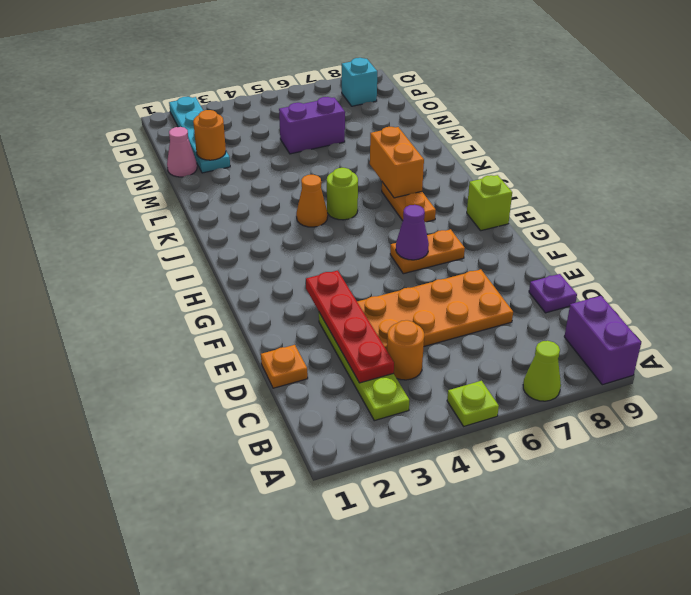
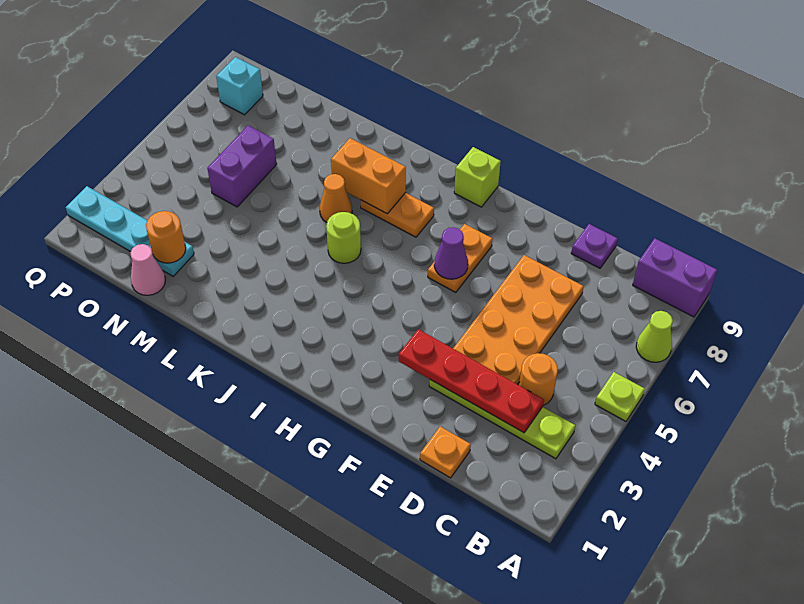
orange 1x1 cone [296,175,328,227] -> orange 1x1 cone moved to [320,174,352,222]

